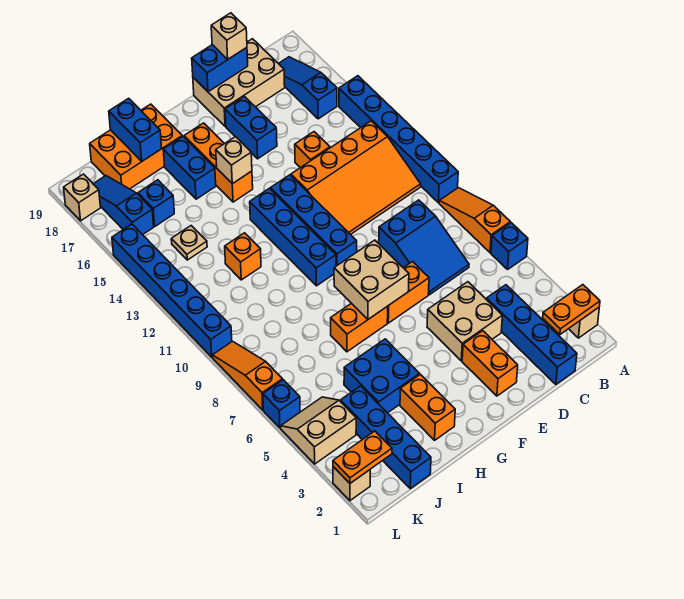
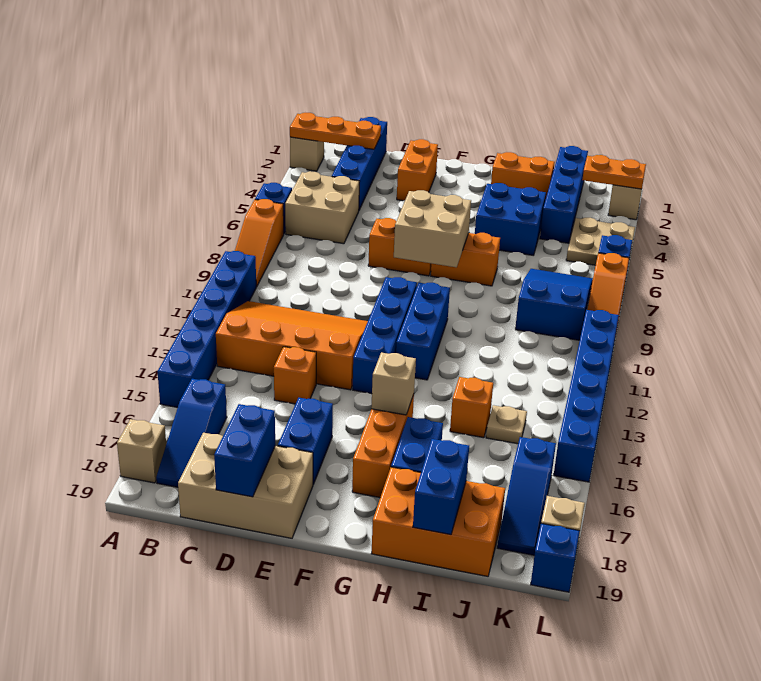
orange 1x2 plate [543,285,600,335] -> orange 1x3 plate [290,113,381,149]
blue 2x3 slope [379,200,469,295] -> blue 2x3 slope moved to [515,269,593,340]
tan 2x2 brick [427,282,502,361] -> tan 2x2 brick moved to [285,171,359,244]
blue 1x2 brick [192,45,248,92] -> blue 1x2 brick turned to [214,404,275,497]
tan 1x1 brick [211,13,247,59] -> tan 1x1 brick moved to [117,419,166,483]
blue 1x4 brick [250,188,336,286] -> blue 1x3 brick [396,283,450,380]
orange 1x2 brick [400,374,455,440] -> orange 1x2 brick turned to [491,152,555,200]
orange 1x1 brick [225,233,261,280] -> orange 1x1 brick moved to [450,377,493,438]
blue 1x1 brick [138,180,174,226] -> blue 1x1 brick moved to [531,524,580,592]
tan 2x2 slope [281,397,356,464] -> tan 2x2 plate [566,218,635,265]

